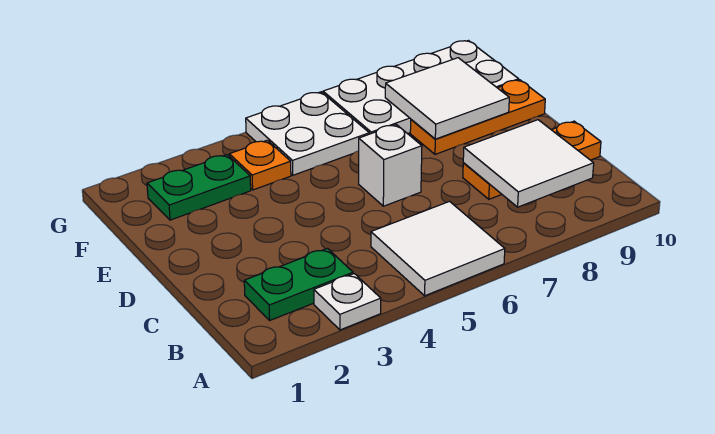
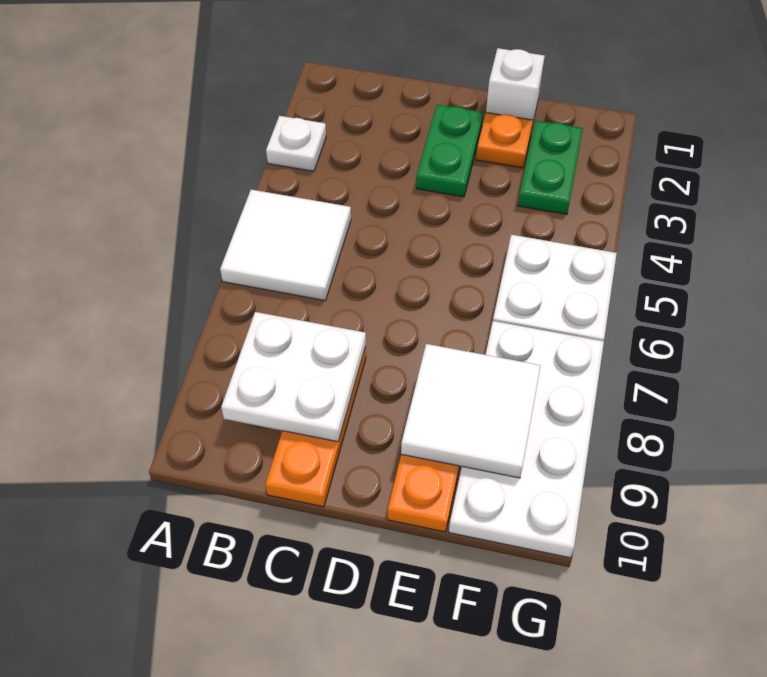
green 1x2 plate [244,248,353,320] -> green 1x2 plate moved to [416,105,483,197]
white 2x2 tile [463,120,594,207] -> white 2x2 plate [221,312,366,442]
white 1x1 brick [359,125,422,206] -> white 1x1 brick moved to [486,48,545,126]
orange 1x1 plate [229,140,291,190] -> orange 1x1 plate moved to [476,113,533,168]

